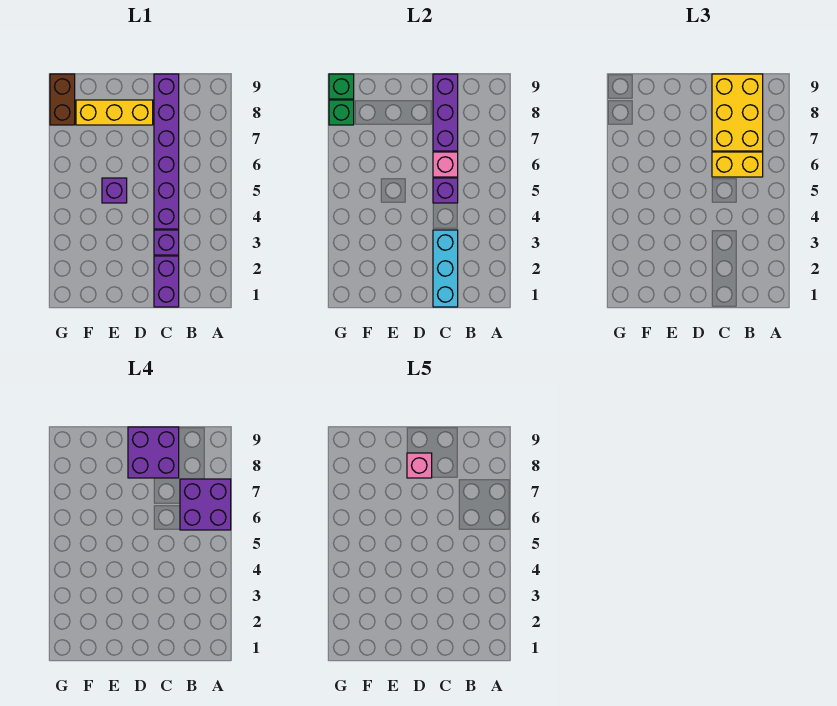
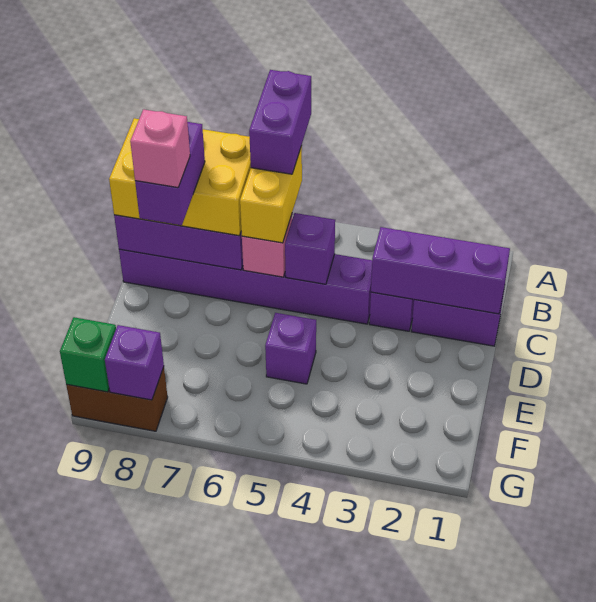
purple 2x2 brick [180,479,231,530] -> purple 1x2 brick [249,70,311,174]
cyan 1x3 brick [433,230,458,307] -> purple 1x3 brick [371,227,510,314]
purple 2x2 brick [128,427,179,478] -> purple 1x2 brick [135,122,205,225]
yellow 1x3 brick [76,100,153,125] -> none
green 1x1 brick [329,100,354,125] -> purple 1x1 brick [105,325,164,400]

